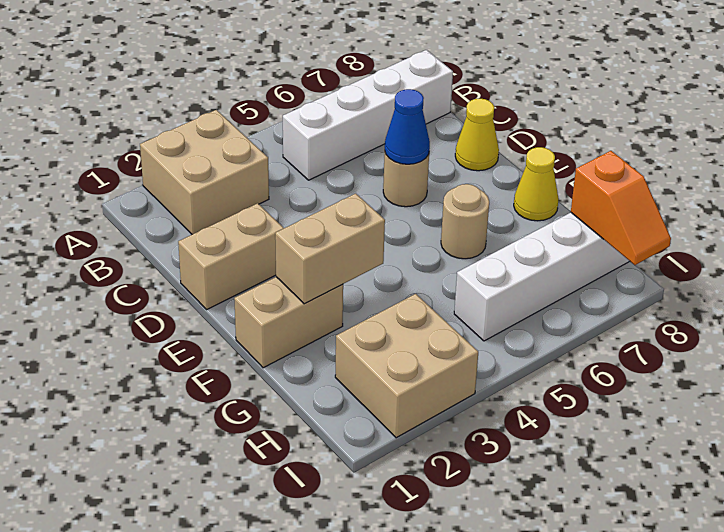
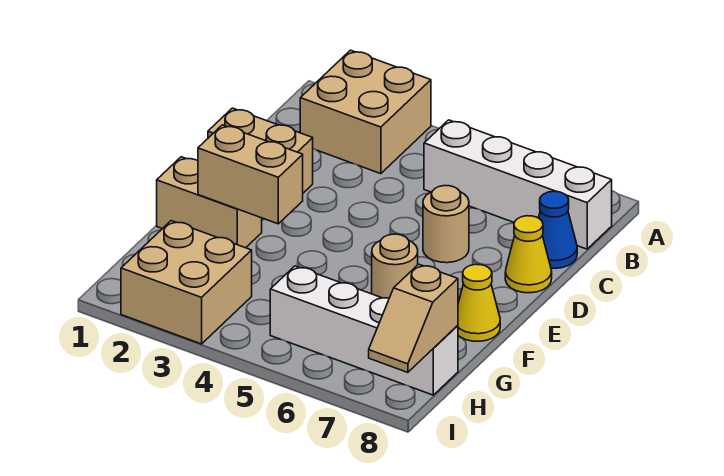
blue 1x1 cone [385,89,430,164] -> blue 1x1 cone moved to [539,191,577,268]
orange 1x2 slope [571,151,671,265] -> tan 1x2 slope [369,264,458,372]

